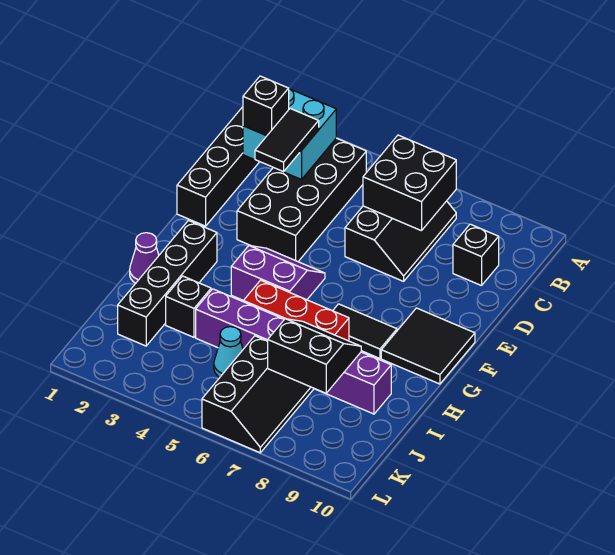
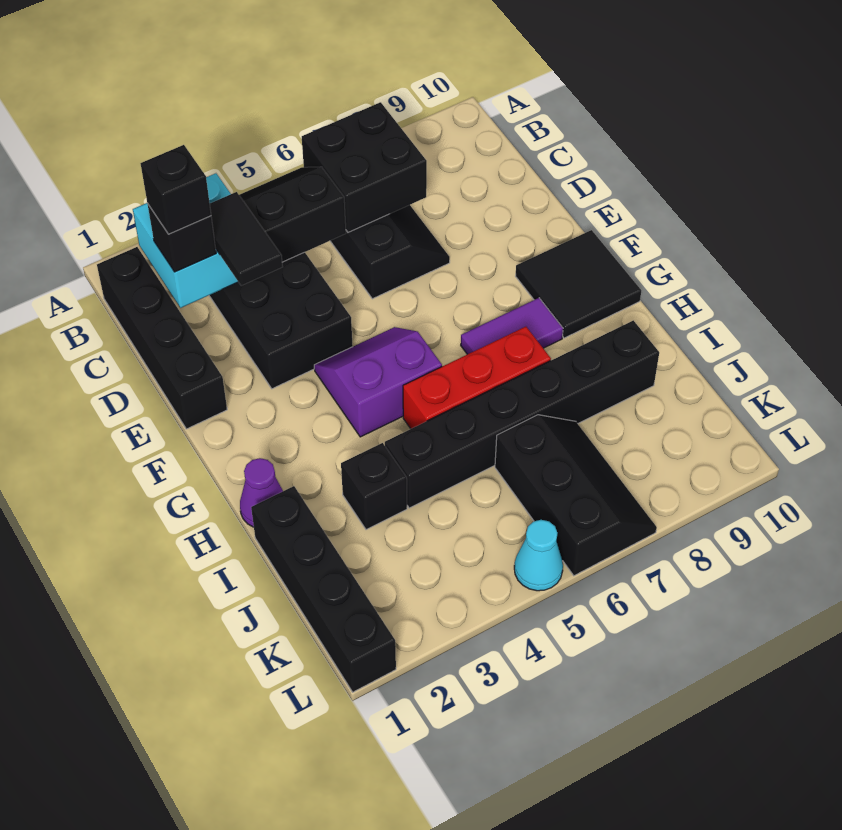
black 1x1 brick [453,224,499,286] -> black 1x1 brick moved to [141,145,211,234]
black 1x4 brick [118,221,217,346] -> black 1x4 brick moved to [251,486,396,692]
black 1x2 tile [333,304,397,358] -> purple 1x2 tile [461,298,563,354]
purple 1x6 brick [196,289,391,414] -> black 1x6 brick [385,320,659,508]
black 2x2 slope [267,319,361,393] -> black 2x2 slope moved to [239,167,346,262]
cyan 1x1 cone [214,327,243,377] -> cyan 1x1 cone moved to [514,520,563,591]

